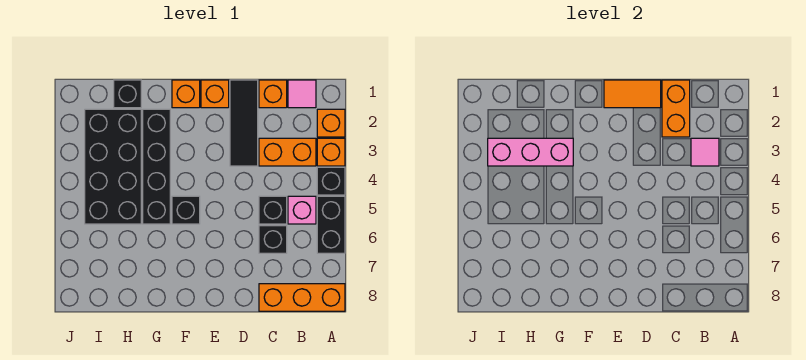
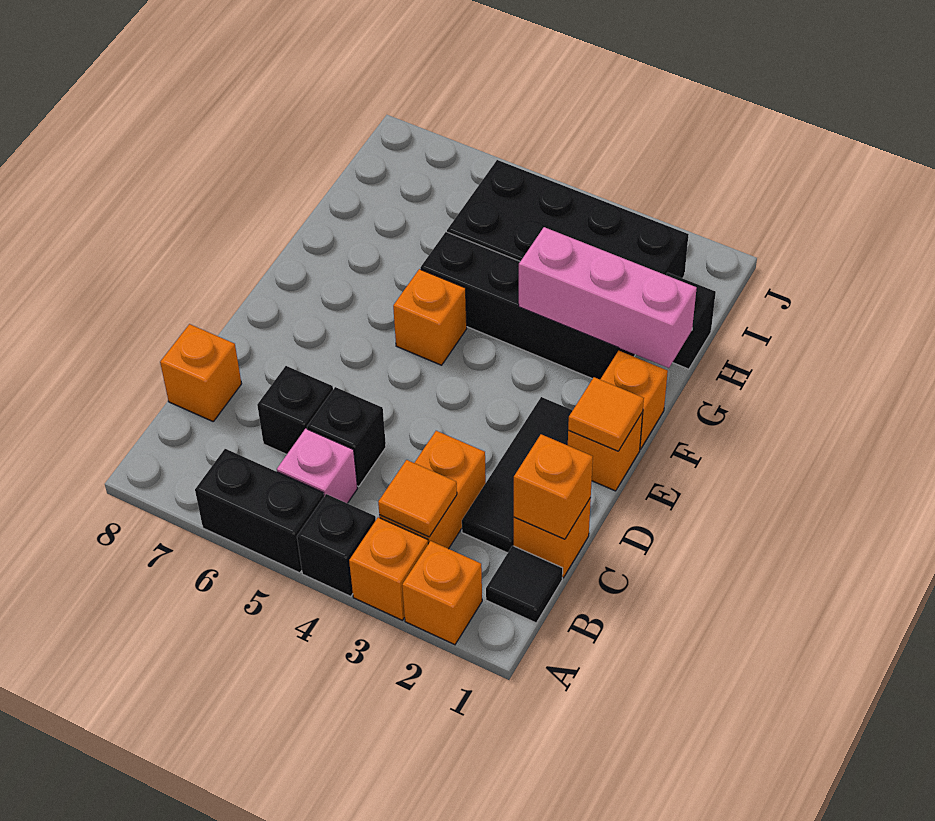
orange 1x3 brick [259,284,345,311] -> orange 1x1 brick [160,324,242,421]
pink 1x1 tile [288,80,316,108] -> black 1x1 tile [486,546,563,623]
pink 1x1 tile [691,138,719,166] -> orange 1x1 tile [378,460,457,537]
orange 1x2 brick [662,80,690,137] -> orange 1x1 brick [514,434,593,539]
black 1x3 tile [230,80,258,166] -> black 1x3 tile turned to [462,397,573,553]
orange 1x2 tile [604,80,661,108] -> orange 1x1 tile [568,377,644,451]
black 1x1 brick [172,196,200,224] -> orange 1x1 brick [393,269,467,365]
pink 1x3 brick [488,138,573,166] -> pink 1x3 brick turned to [519,227,697,368]

